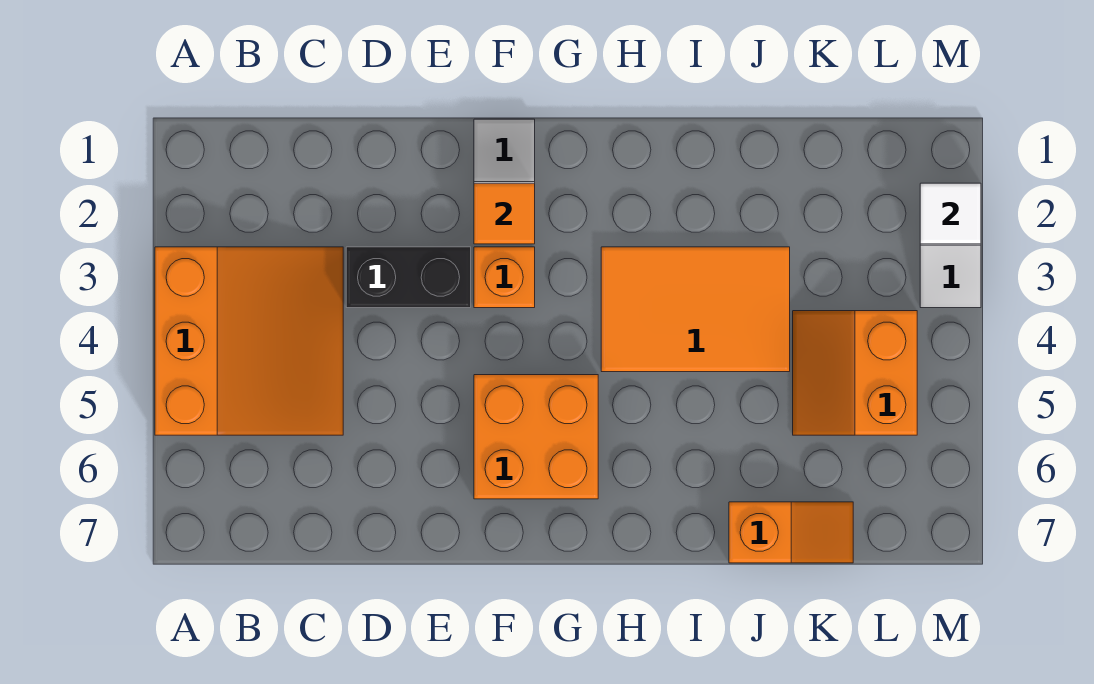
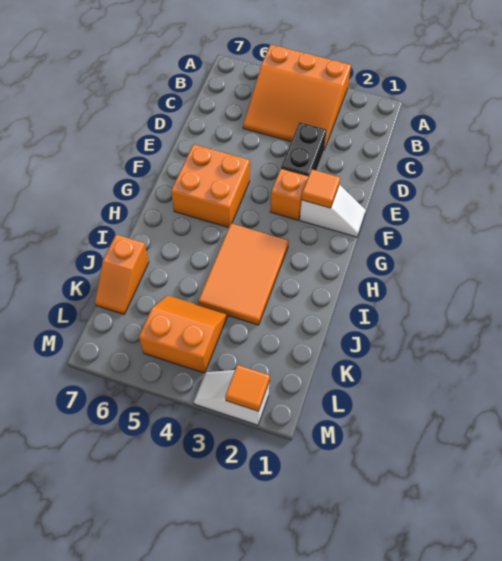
white 1x1 tile [920,183,981,244] -> orange 1x1 tile [225,365,270,411]

